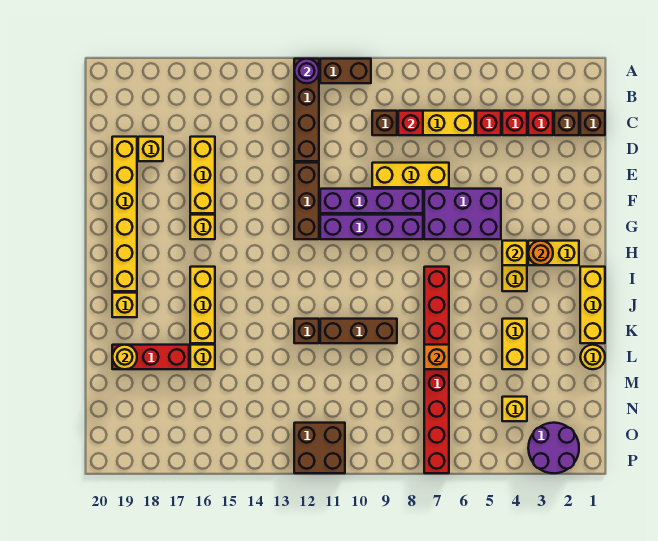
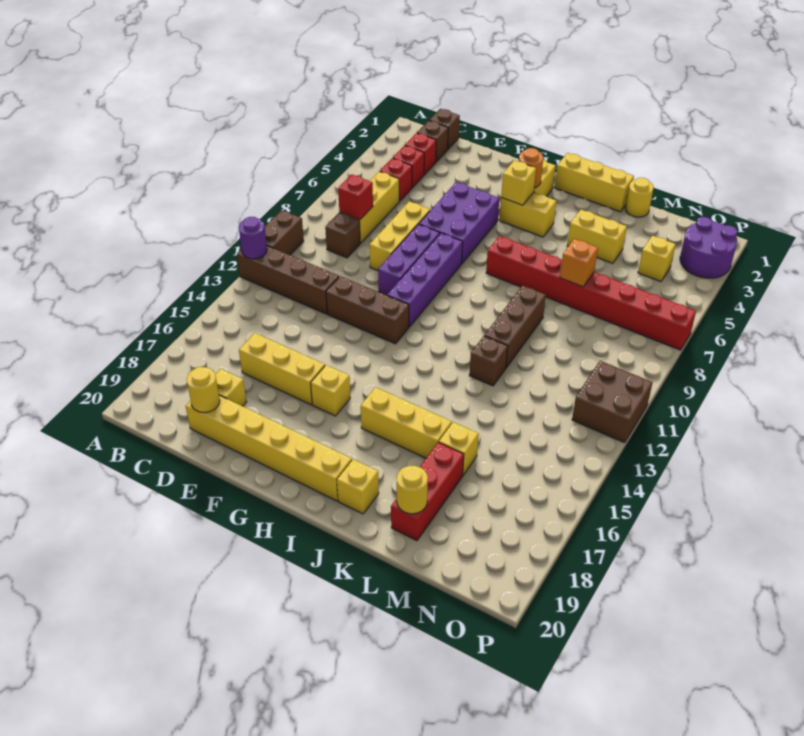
none -> yellow 1x1 round brick [187,367,220,413]
purple 1x4 brick [320,189,423,213] -> purple 1x3 brick [378,224,440,295]

